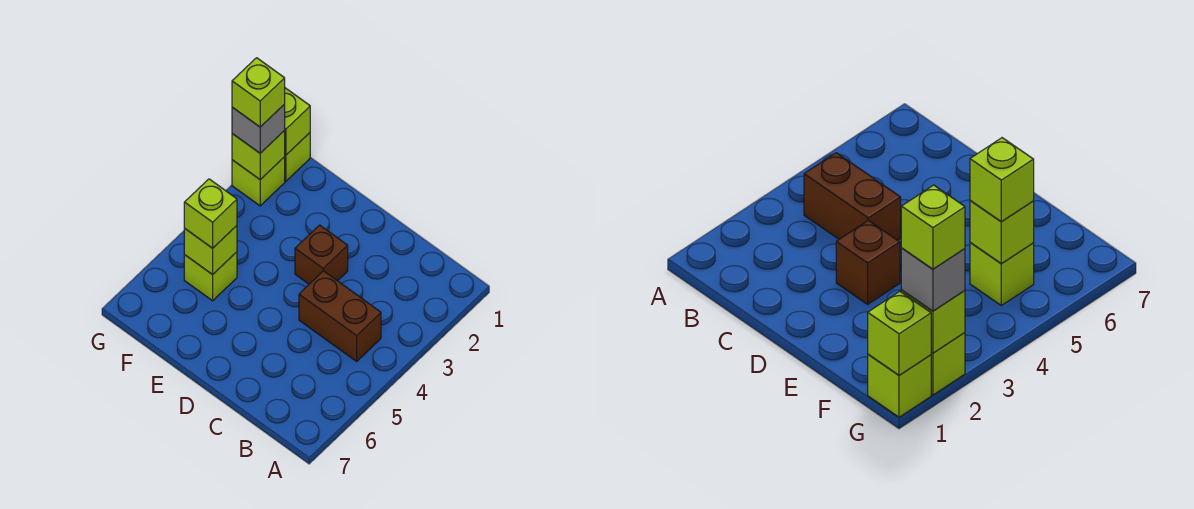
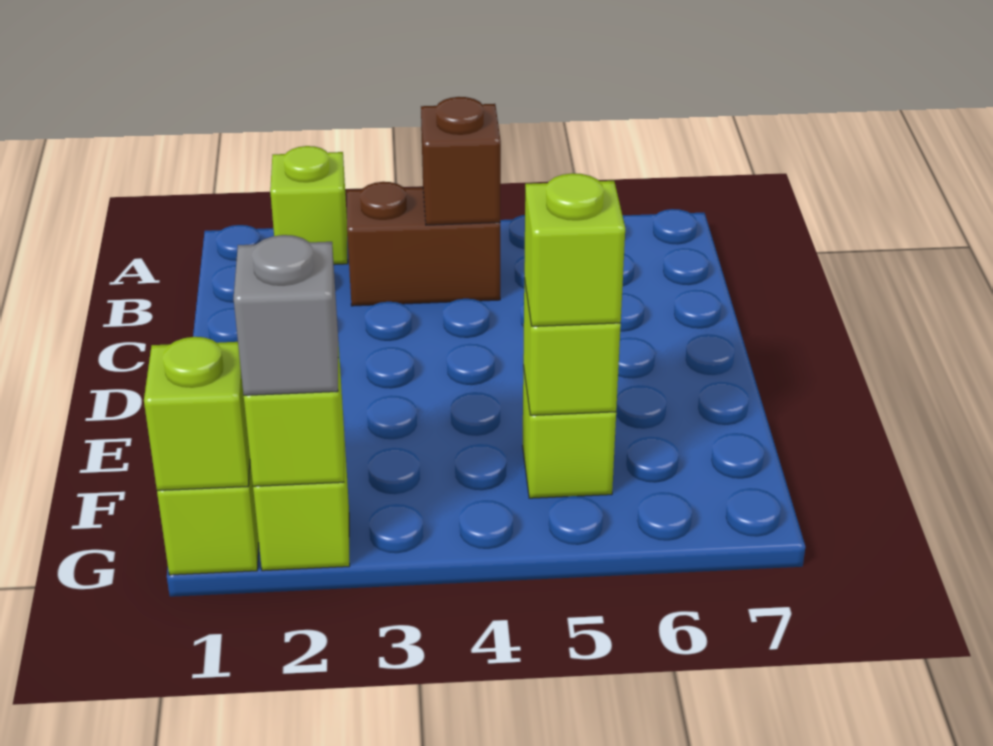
brown 1x2 brick [299,271,381,361] -> brown 1x2 brick turned to [347,182,500,306]
brown 1x1 brick [295,225,348,284] -> brown 1x1 brick moved to [421,97,501,225]
lime 1x1 brick [232,58,285,127] -> lime 1x1 brick moved to [270,146,348,265]

